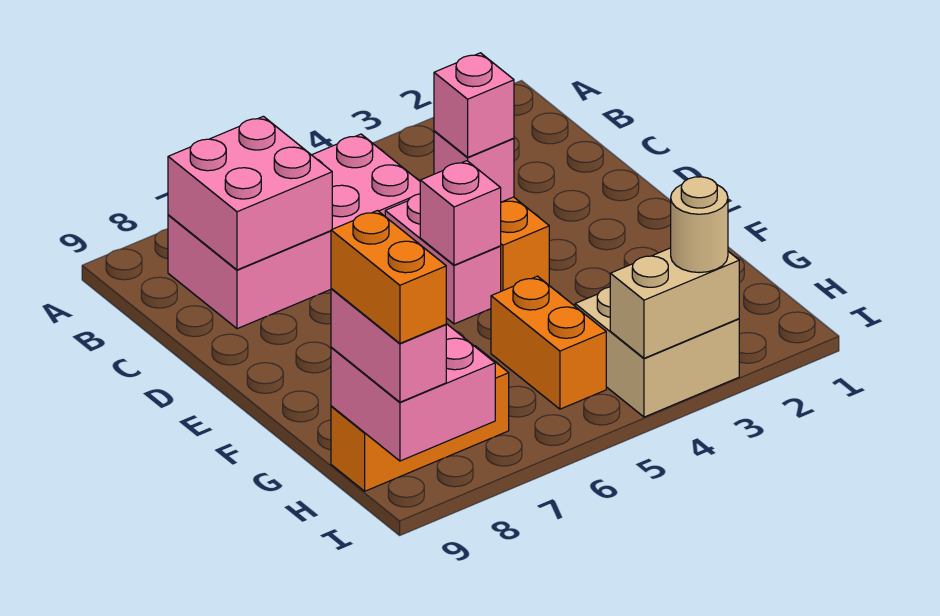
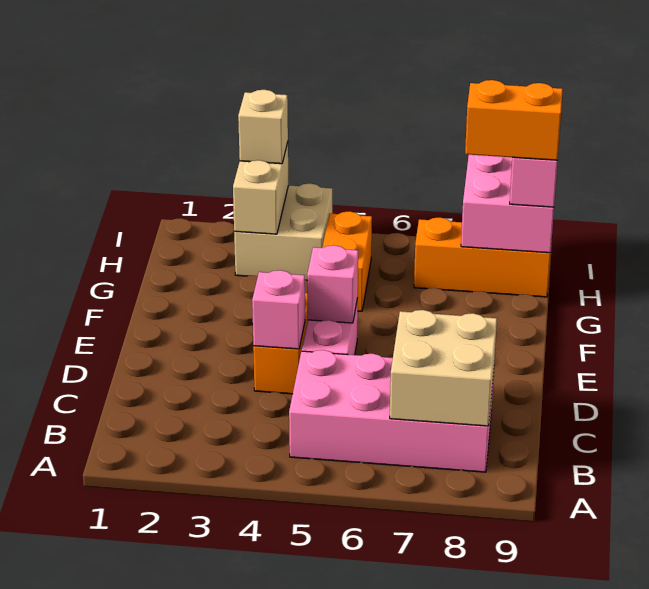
pink 2x2 brick [168,116,332,270] -> tan 2x2 brick [390,310,497,426]
pink 1x1 brick [434,53,514,157] -> none
orange 1x2 brick [331,211,446,343] -> orange 1x2 brick turned to [465,80,563,160]
tan 1x2 brick [610,248,739,358] -> tan 1x2 brick turned to [233,143,288,234]
tan 1x1 round brick [671,177,728,273] -> tan 1x1 brick [238,90,288,164]

